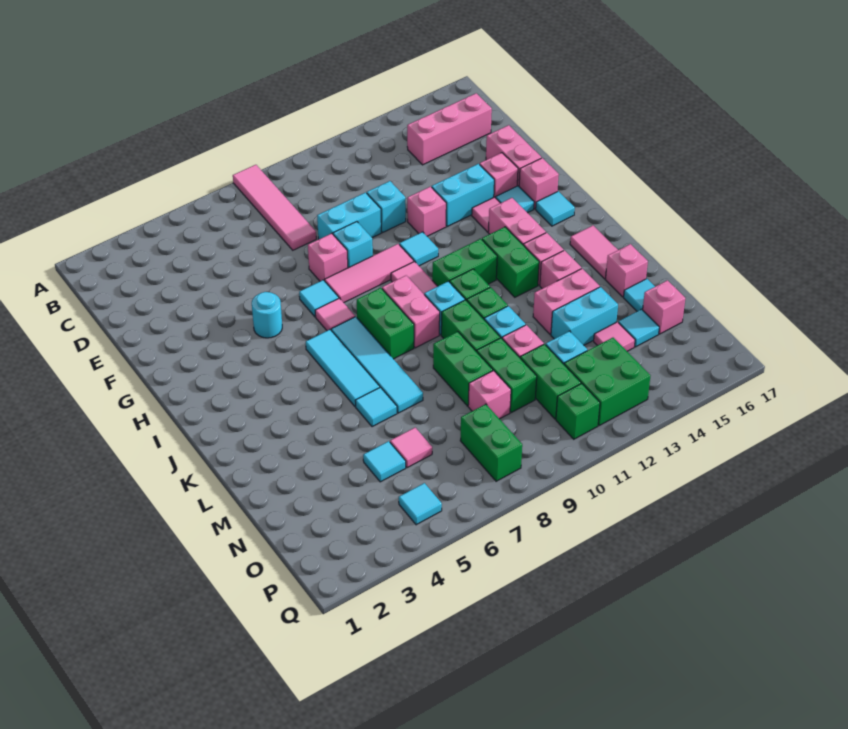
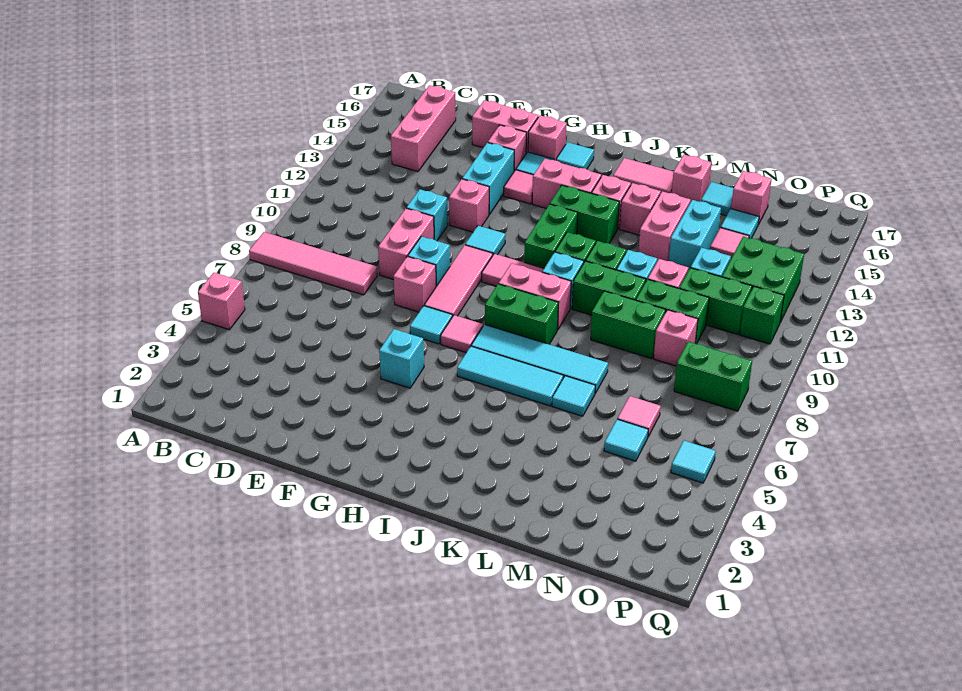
none -> pink 1x1 brick [198,273,245,330]
cyan 1x2 brick [317,193,381,239] -> pink 1x2 brick [378,208,434,279]
cyan 1x1 round brick [252,292,282,338] -> cyan 1x1 brick [379,329,424,388]

